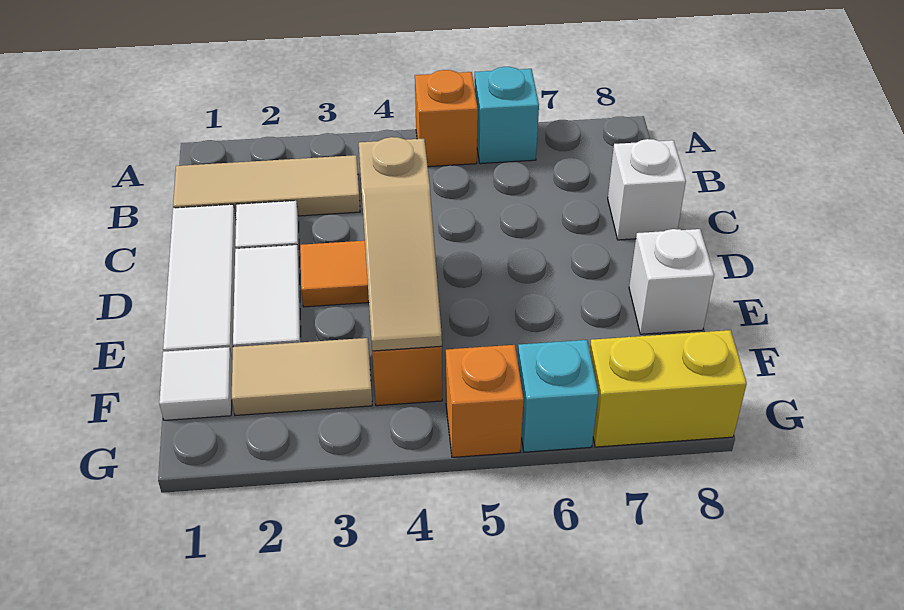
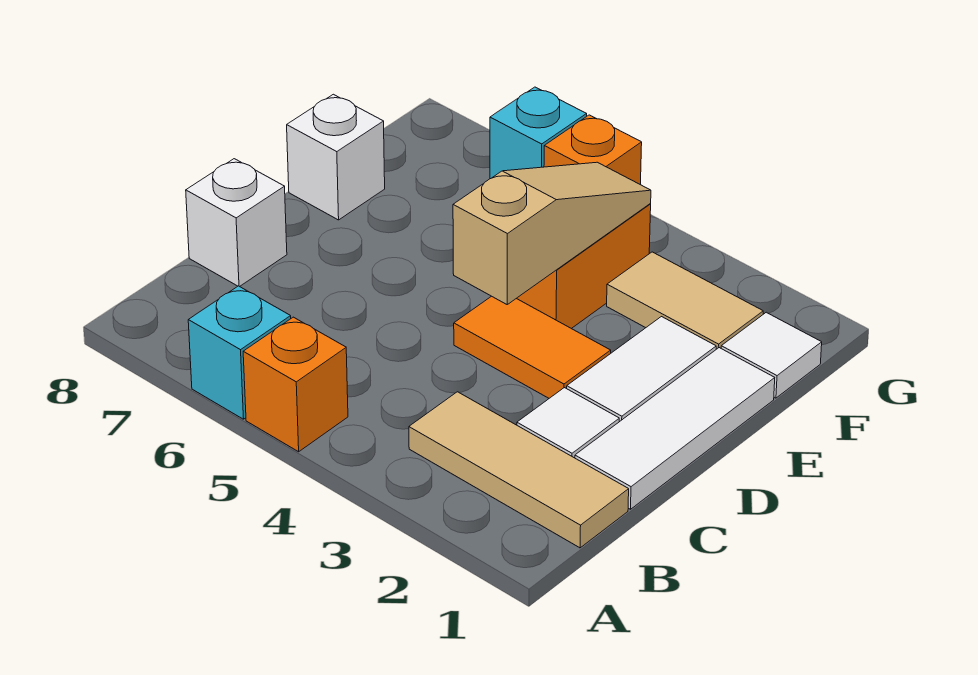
yellow 1x2 brick [590,330,747,447] -> none

